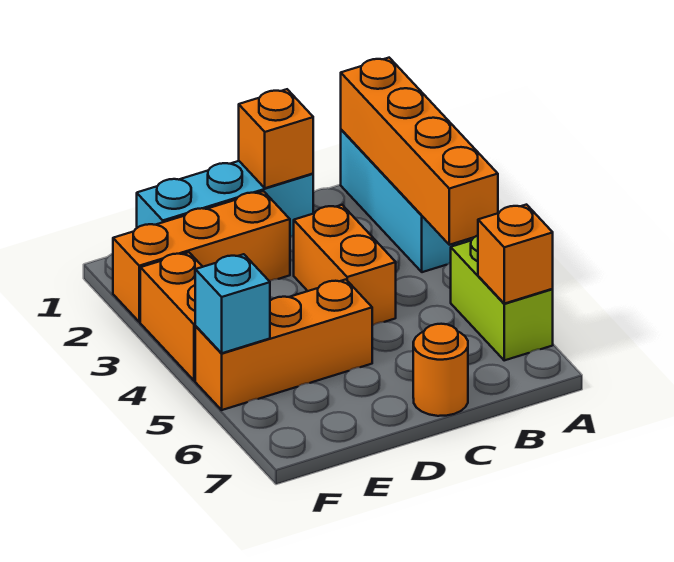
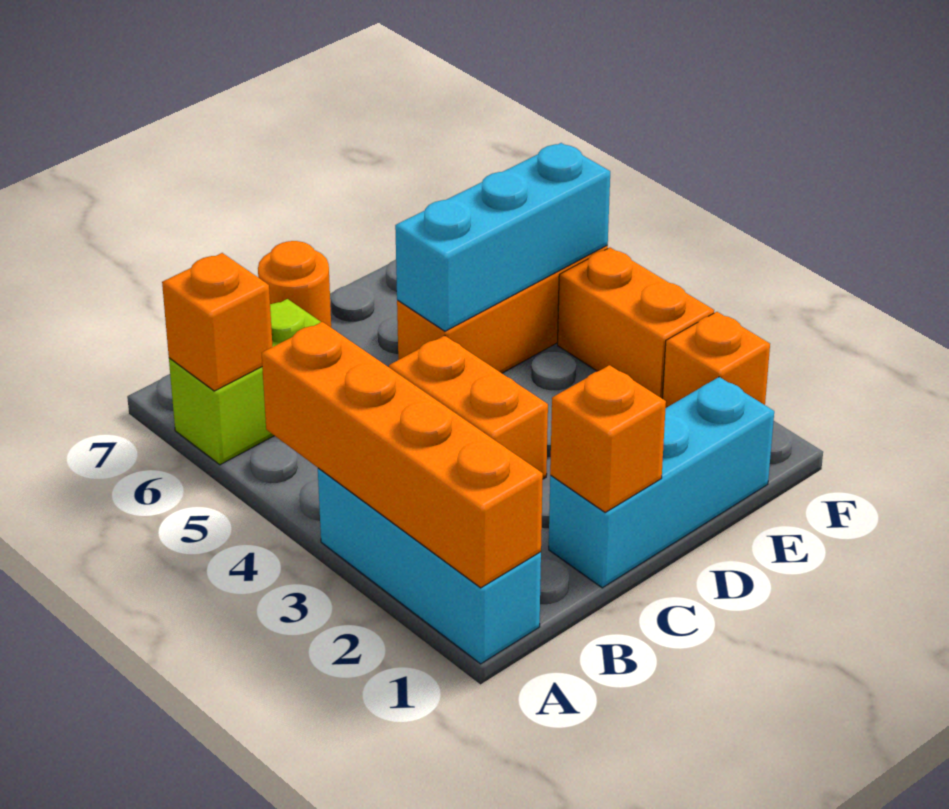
lime 1x2 brick [451,235,553,360] -> lime 1x2 brick turned to [169,299,321,465]
orange 1x3 brick [113,191,290,322] -> orange 1x1 brick [663,312,770,408]
cyan 1x1 brick [195,254,270,353] -> cyan 1x3 brick [395,143,610,331]

